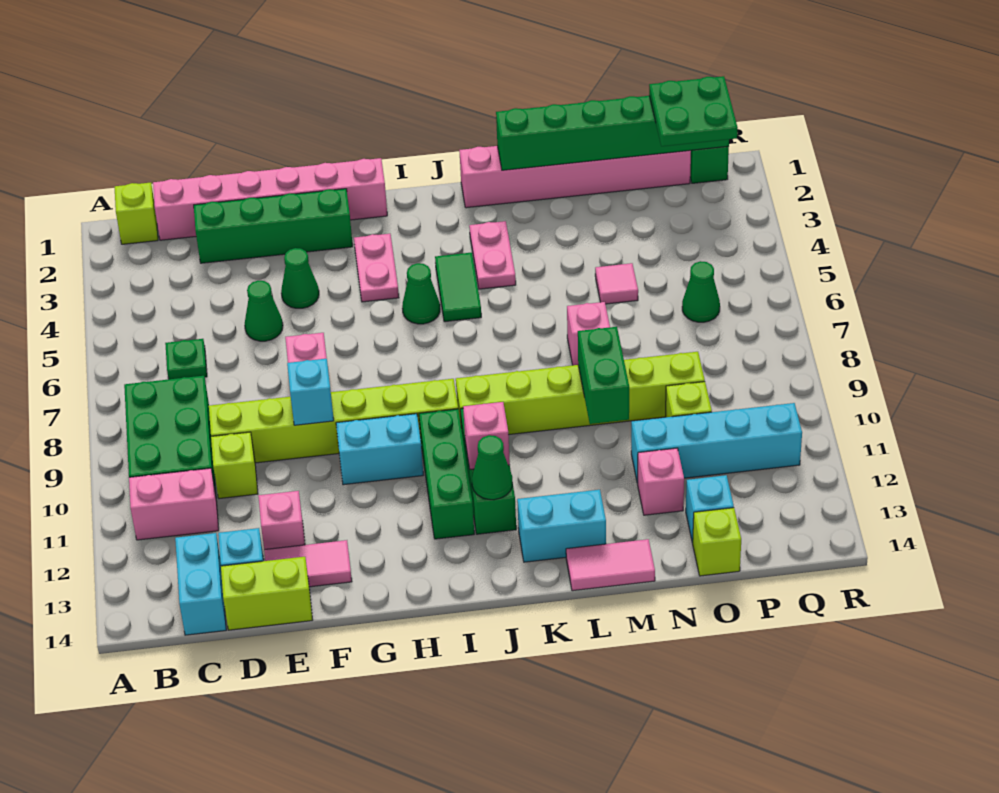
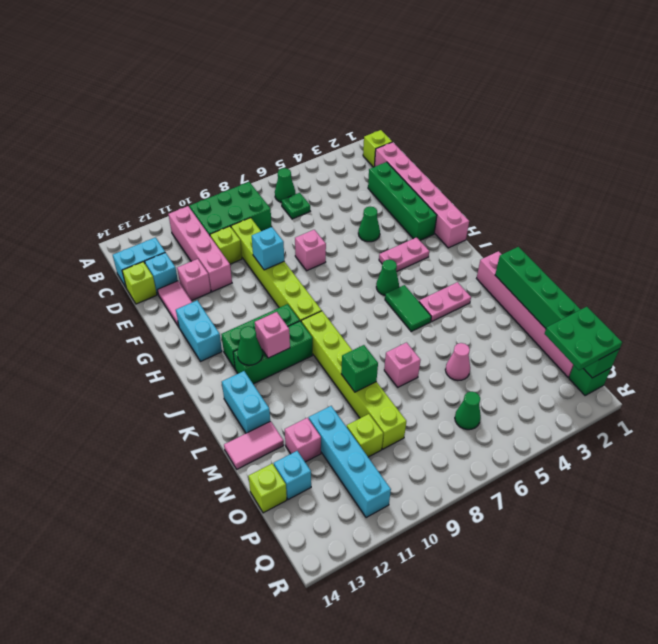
pink 1x2 brick [129,468,219,540] -> pink 1x4 brick [168,206,232,292]
lime 1x2 brick [221,557,313,630] -> lime 1x1 brick [122,262,157,304]
green 1x1 cone [245,281,283,341] -> green 1x1 cone moved to [275,168,296,202]
cyan 1x2 brick [336,414,423,485] -> cyan 1x2 brick moved to [176,300,222,362]
green 1x2 tile [435,253,481,322] -> green 1x2 tile turned to [385,285,431,331]
pink 1x2 tile [566,539,655,591] -> pink 1x2 tile turned to [224,421,284,469]
green 1x2 brick [578,327,629,424] -> green 1x1 brick [341,345,378,392]
pink 1x1 tile [595,263,638,304] -> pink 1x1 cone [445,343,470,381]

